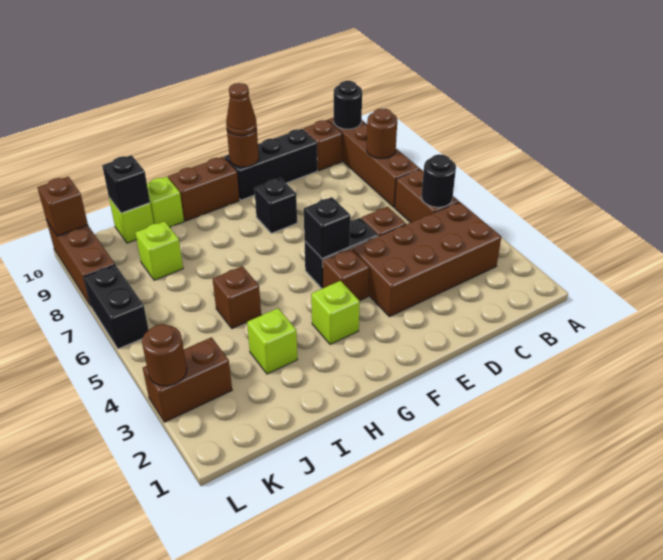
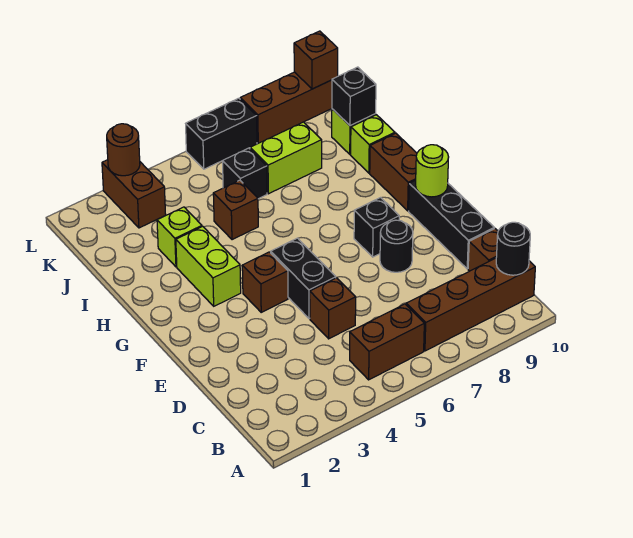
brown 2x4 brick [352,202,501,317] -> none
black 1x1 round brick [421,154,456,207] -> black 1x1 round brick moved to [380,220,413,272]
brown 1x1 round brick [367,108,397,158] -> none
black 1x1 brick [304,197,350,258] -> black 1x1 brick moved to [223,148,267,199]
brown 1x1 round brick [227,128,259,167] -> lime 1x1 round brick [416,145,449,197]
brown 1x1 cone [226,83,257,136] -> none
lime 1x1 brick [311,281,360,344] -> lime 1x2 brick [176,226,241,306]
lime 1x1 brick [135,221,183,280] -> lime 1x2 brick [250,122,322,194]

